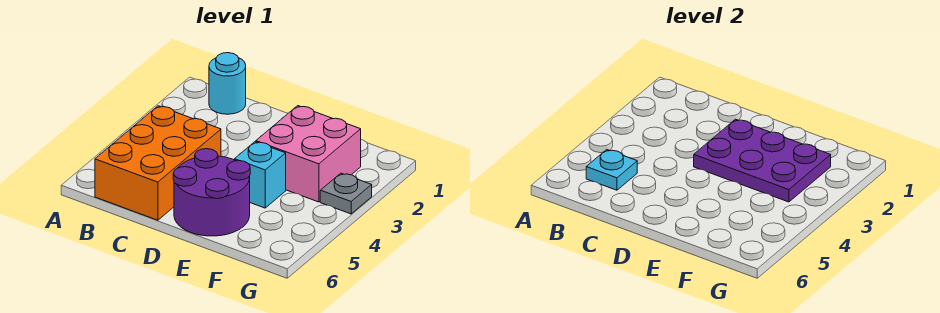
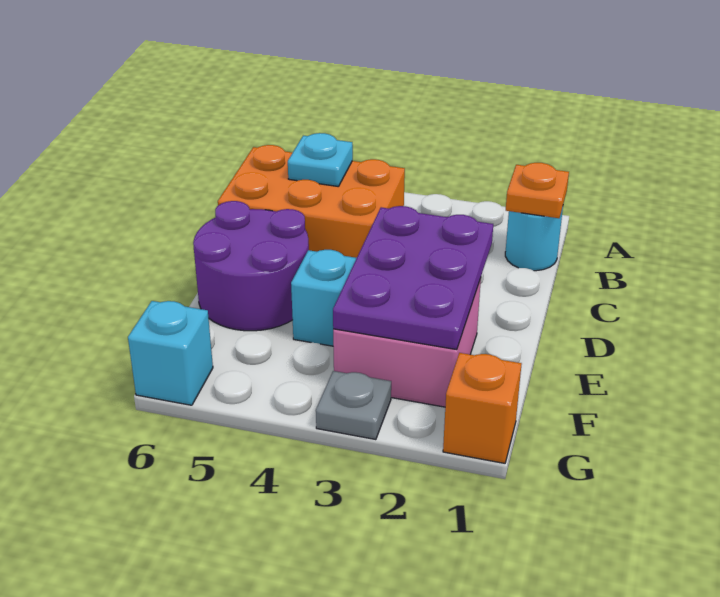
none -> orange 1x1 plate [506,163,569,218]
none -> orange 1x1 brick [443,353,522,463]
none -> cyan 1x1 brick [128,301,213,405]

